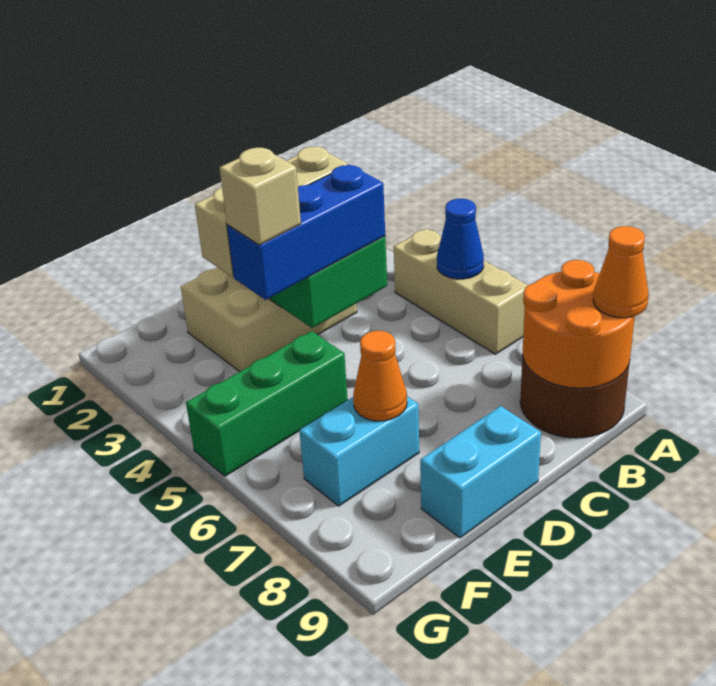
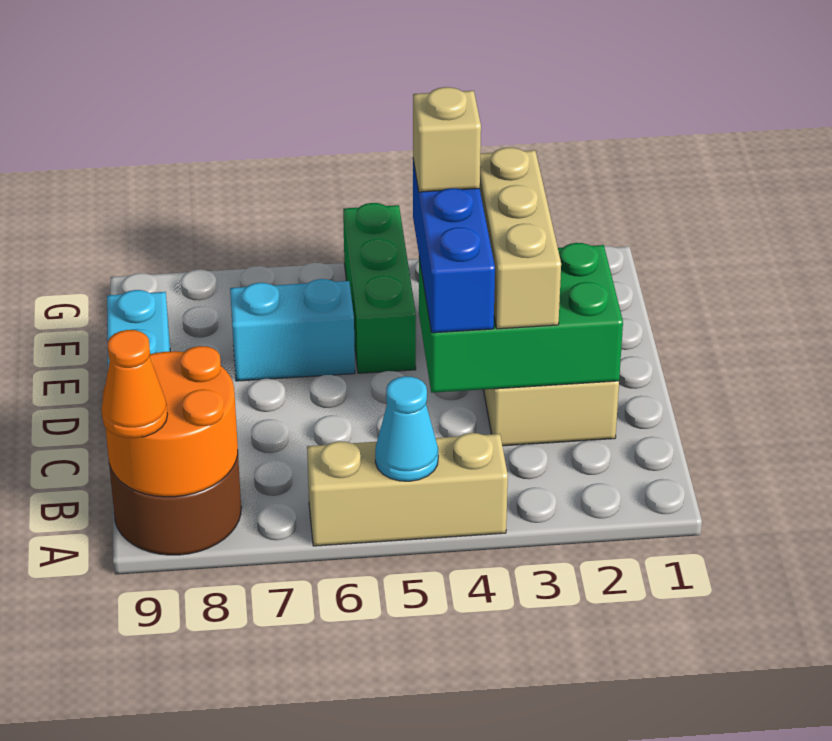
blue 1x1 cone [437,199,484,279] -> cyan 1x1 cone [375,376,438,481]
cyan 1x2 brick [299,397,419,506] -> cyan 1x2 brick turned to [230,279,355,381]
orange 1x1 cone [353,331,407,421] -> none

